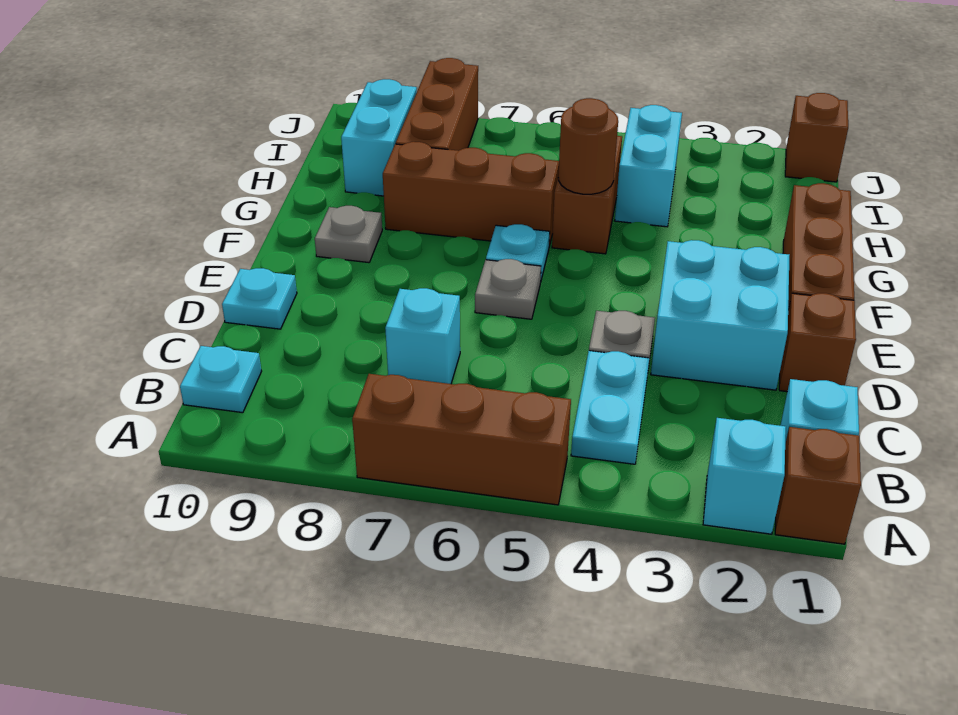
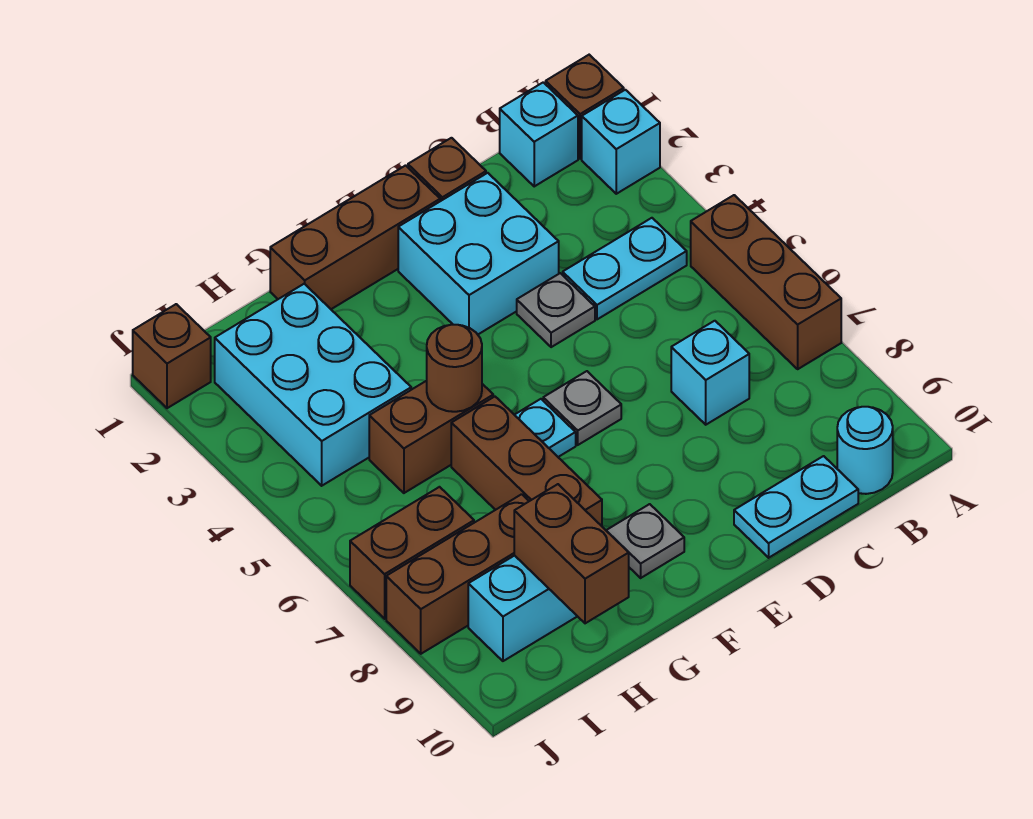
cyan 1x1 plate [180,346,262,413] -> cyan 1x1 round brick [837,407,893,494]
cyan 1x1 plate [222,268,297,329] -> cyan 1x2 plate [734,456,858,558]
cyan 1x2 brick [615,105,682,227] -> cyan 2x3 brick [215,284,411,486]
none -> brown 1x2 brick [514,484,629,623]
none -> brown 1x2 brick [350,487,474,619]

